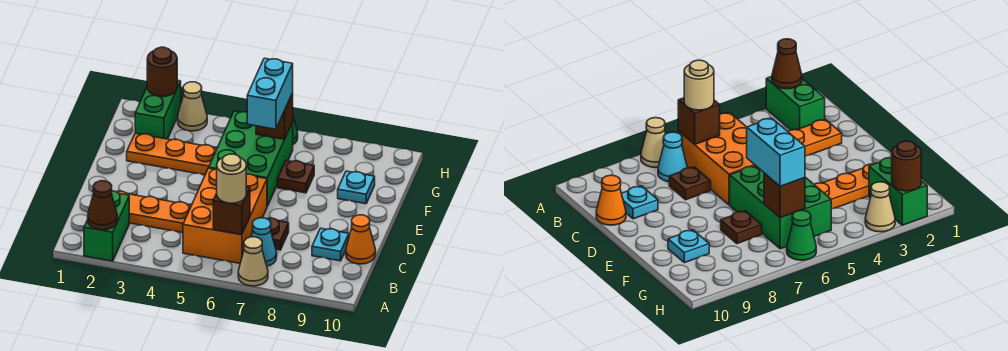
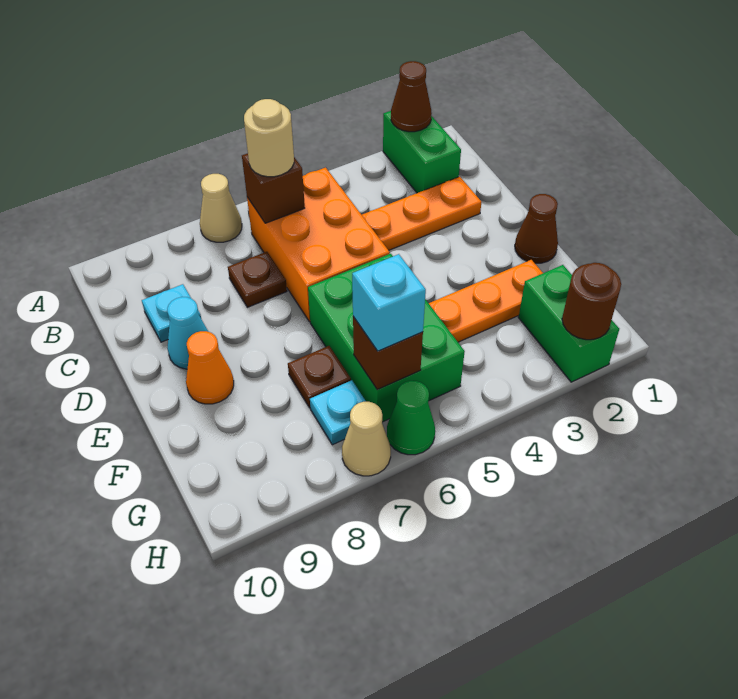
cyan 1x1 cone [251,218,277,266] -> cyan 1x1 cone moved to [167,297,208,369]
orange 1x1 cone [346,215,376,264] -> orange 1x1 cone moved to [186,331,234,404]
none -> brown 1x1 cone [515,194,558,263]
cyan 1x2 brick [247,58,293,129] -> cyan 1x1 brick [352,254,426,351]
cyan 1x1 plate [338,171,375,204] -> cyan 1x1 plate moved to [310,380,366,445]
tan 1x1 cone [178,82,207,131] -> tan 1x1 cone moved to [342,402,391,476]

